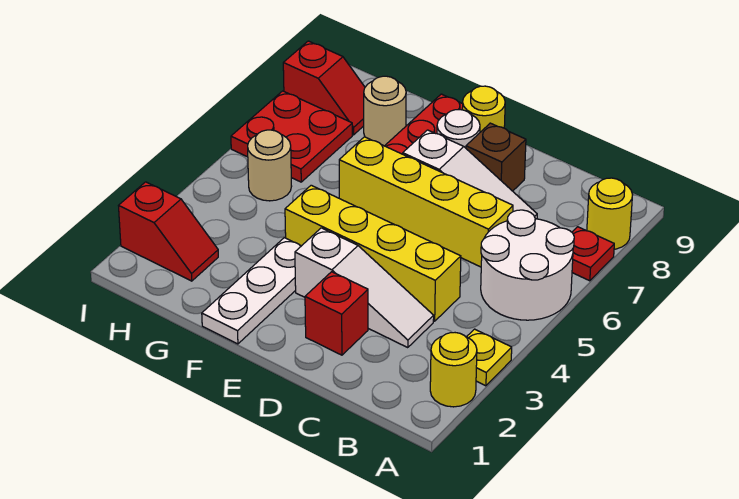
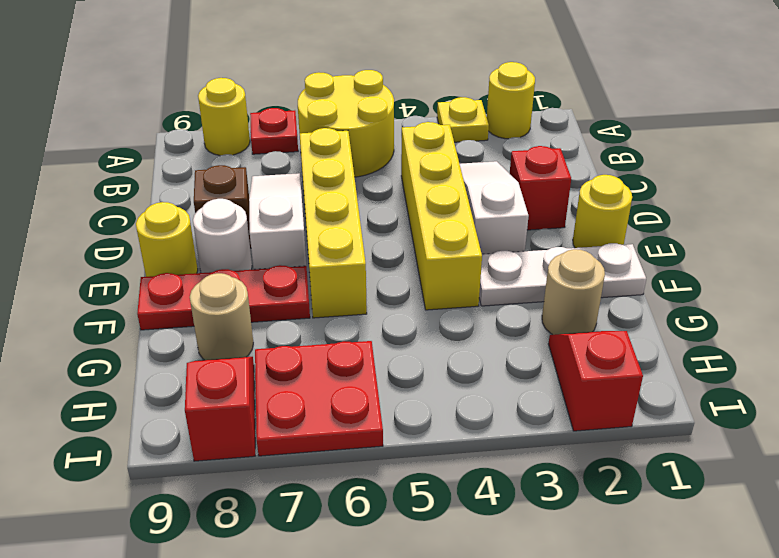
white 2x2 round brick [481,210,574,320] -> yellow 2x2 round brick [298,70,394,177]
none -> yellow 1x1 round brick [573,175,632,248]
tan 1x1 round brick [248,130,292,201] -> tan 1x1 round brick moved to [542,249,605,335]

